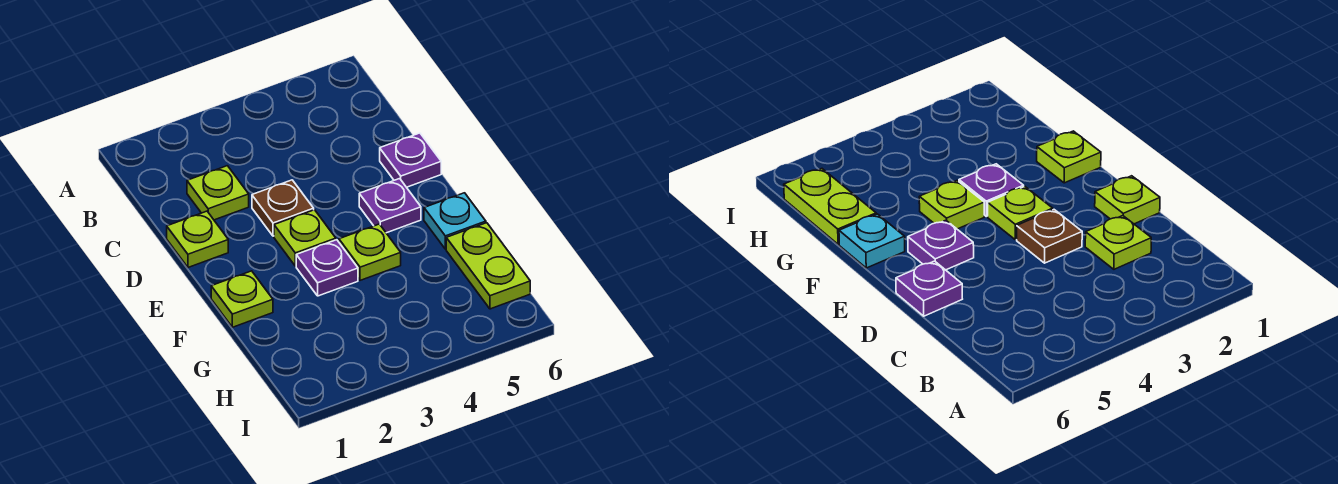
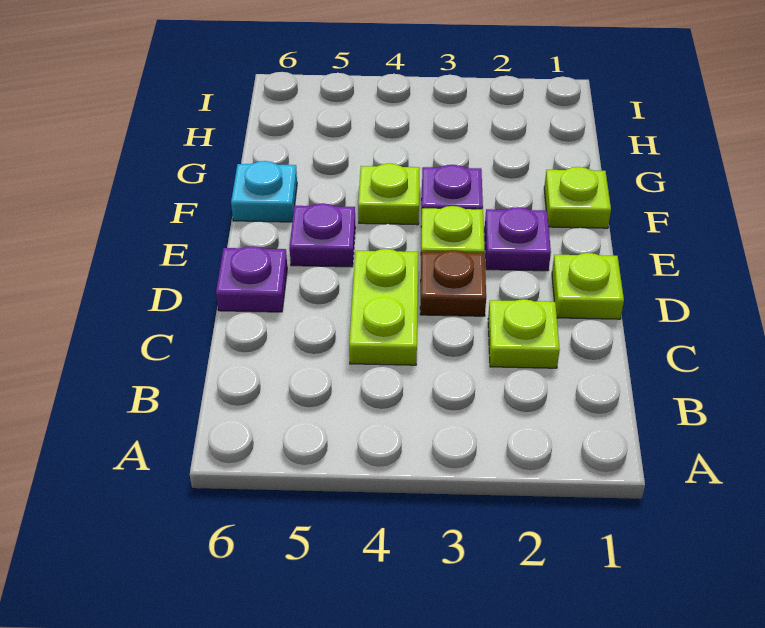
none -> purple 1x1 plate [485,207,551,271]
lime 1x2 plate [446,223,530,309] -> lime 1x2 plate moved to [349,249,418,365]

